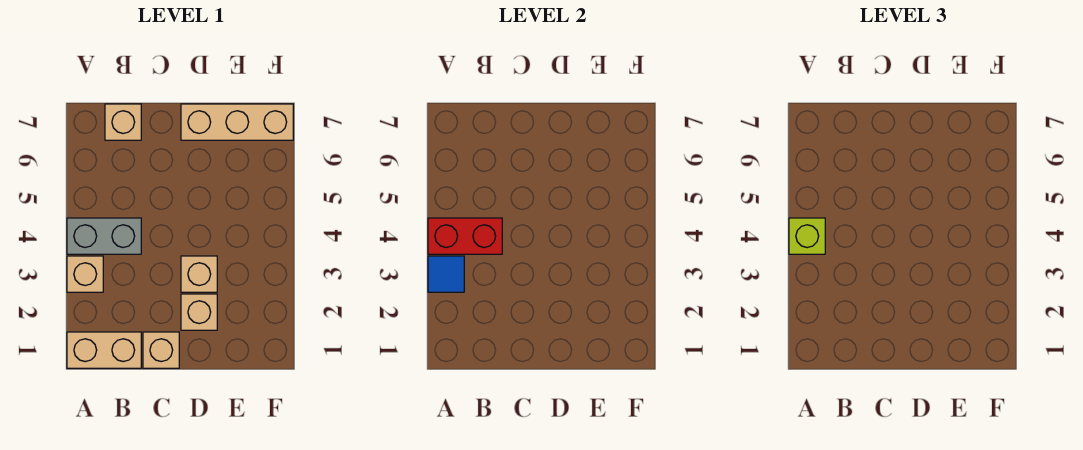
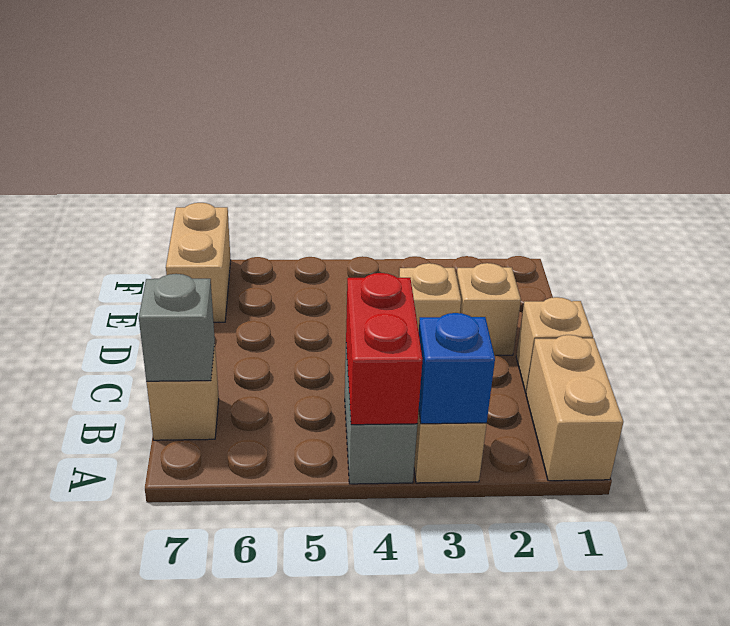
blue 1x1 tile [428,256,464,292] -> blue 1x1 brick [419,313,495,424]
lime 1x1 brick [789,218,825,254] -> none
none -> grey 1x1 brick [139,274,215,381]
tan 1x3 brick [181,104,293,140] -> tan 1x2 brick [166,203,231,322]

